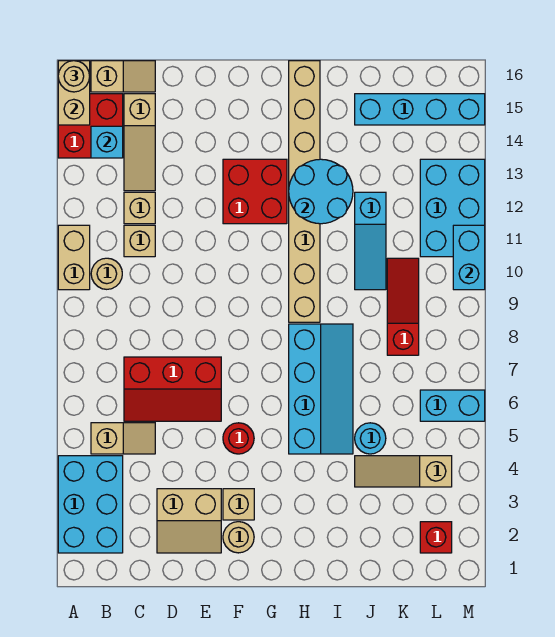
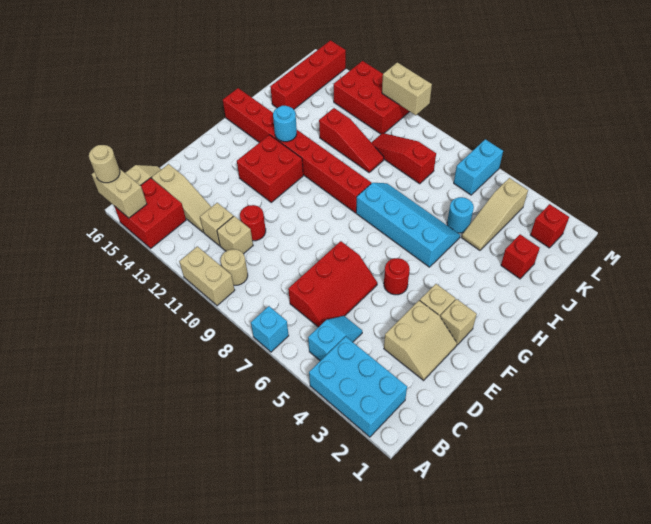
tan 1x2 slope [91,423,155,454] -> cyan 1x2 slope [308,316,362,361]
cyan 1x1 brick [91,126,123,158] -> cyan 1x1 brick moved to [251,306,289,352]
none -> red 1x1 round brick [240,205,266,241]
tan 1x1 round brick [223,522,254,553] -> tan 1x1 brick [440,299,477,345]
tan 1x8 brick [289,61,320,322] -> red 1x8 brick [223,88,371,213]
cyan 2x2 round brick [289,159,353,224] -> cyan 1x1 round brick [273,106,297,142]
none -> red 1x1 brick [501,235,540,279]
cyan 1x3 slope [355,192,386,290] -> red 1x3 slope [319,108,384,172]
cyan 1x4 brick [355,94,485,125] -> red 1x4 brick [270,40,346,109]
cyan 2x3 brick [420,159,485,257] -> red 2x3 brick [334,61,409,134]
cyan 1x2 brick [453,225,485,290] -> tan 1x2 brick [382,62,432,115]

